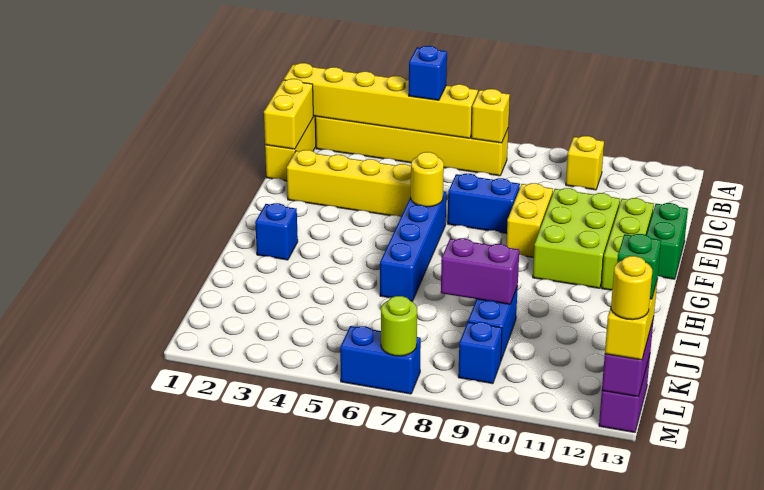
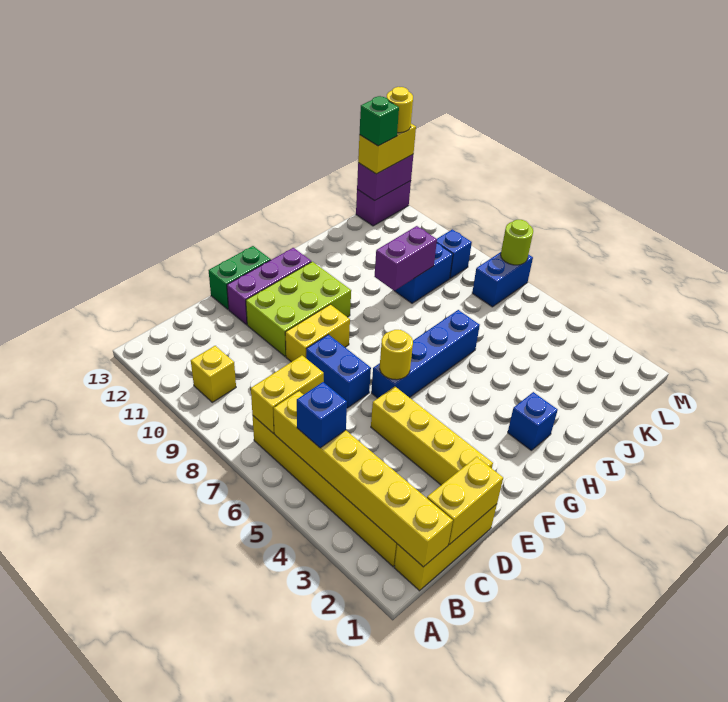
yellow 1x1 brick [471,89,510,143] -> yellow 1x2 brick [251,356,324,433]
lime 1x3 brick [602,198,654,290] -> purple 1x3 brick [227,248,311,325]
purple 1x2 brick [441,238,519,304] -> purple 1x2 brick turned to [374,226,437,291]
blue 1x2 brick [340,326,421,394] -> blue 1x2 brick turned to [472,252,533,307]

